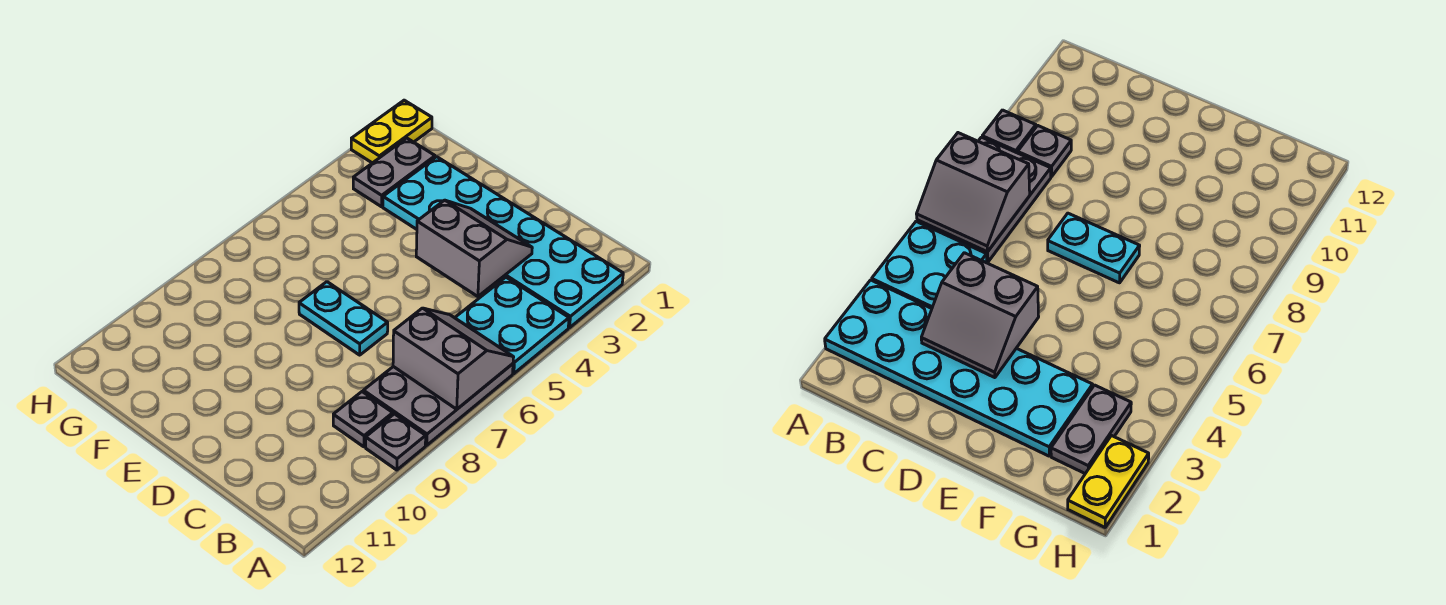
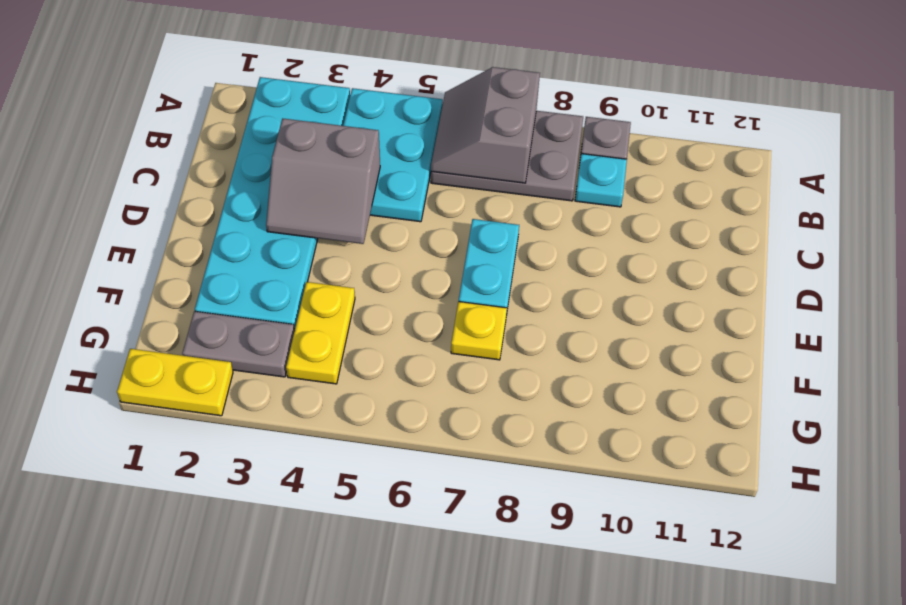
cyan 2x2 plate [455,277,569,374] -> cyan 2x3 plate [343,88,443,222]
grey 1x1 plate [333,392,393,447] -> cyan 1x1 plate [575,154,627,207]
grey 2x2 slope [416,200,532,297] -> grey 2x2 slope turned to [266,119,380,244]
none -> yellow 1x2 plate [286,282,355,384]
none -> yellow 1x1 plate [451,302,507,360]

